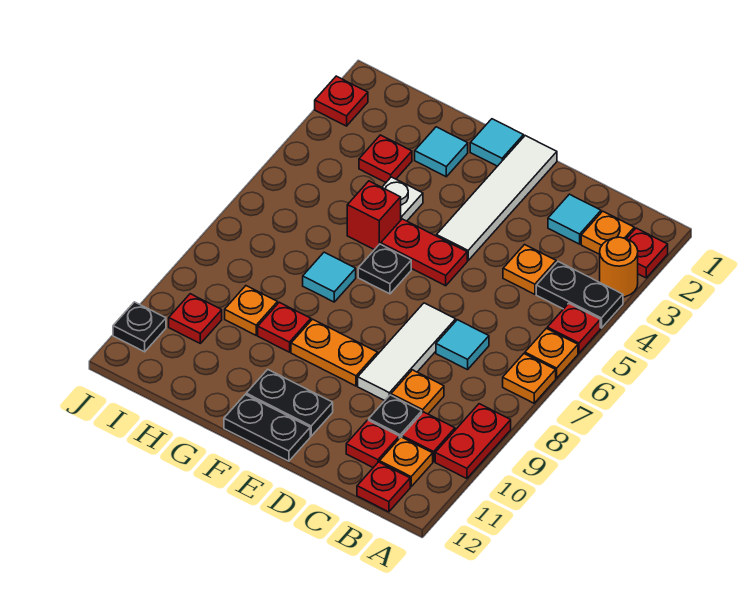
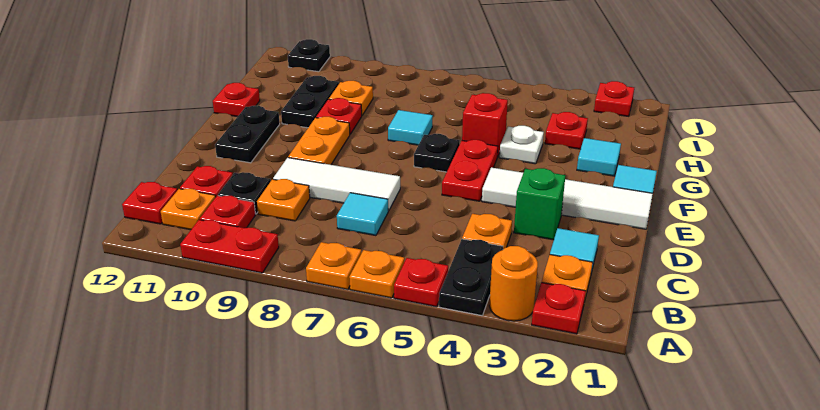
none -> green 1x1 brick [514,168,565,240]
black 1x2 plate [224,395,310,461] -> black 1x2 plate moved to [281,76,339,128]
red 1x1 plate [169,294,222,343] -> red 1x1 plate moved to [213,83,260,117]

